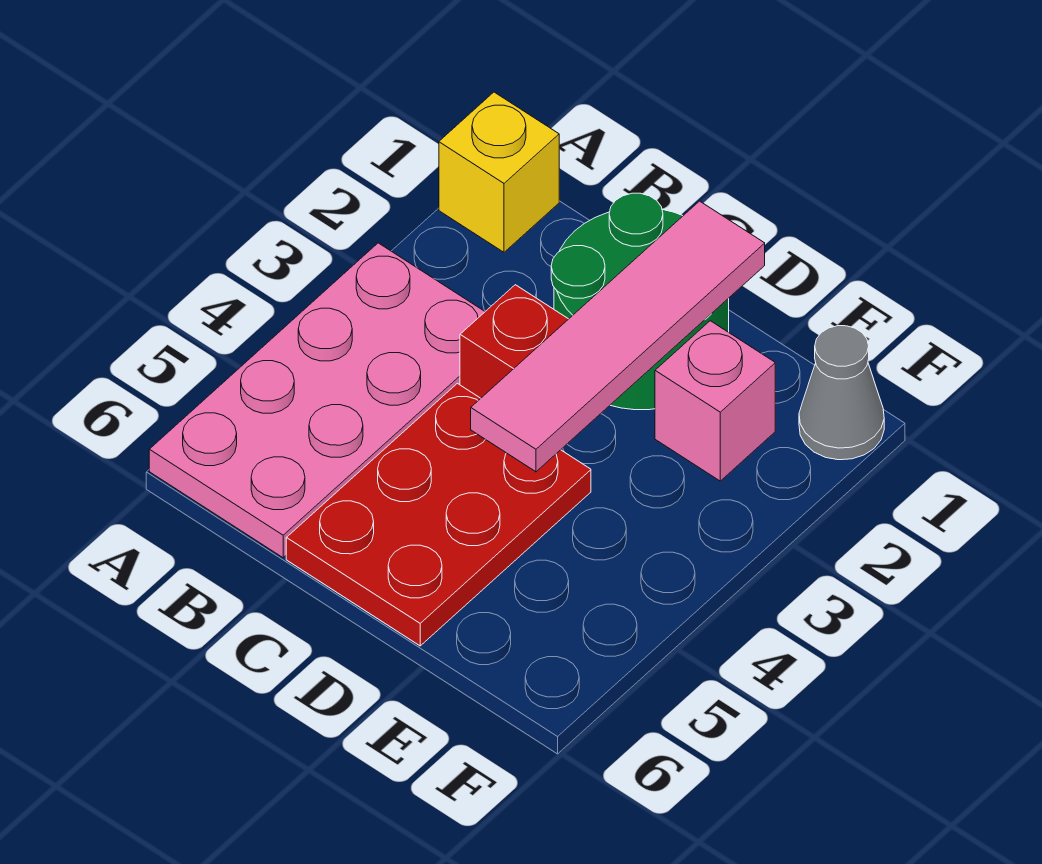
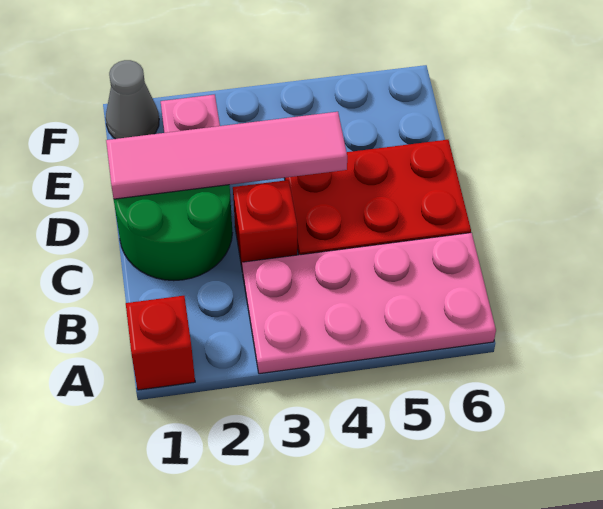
yellow 1x1 brick [439,92,559,252] -> red 1x1 brick [126,296,195,390]

